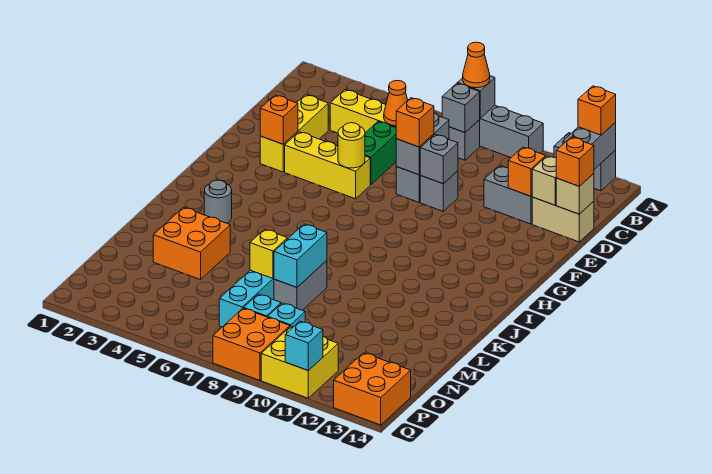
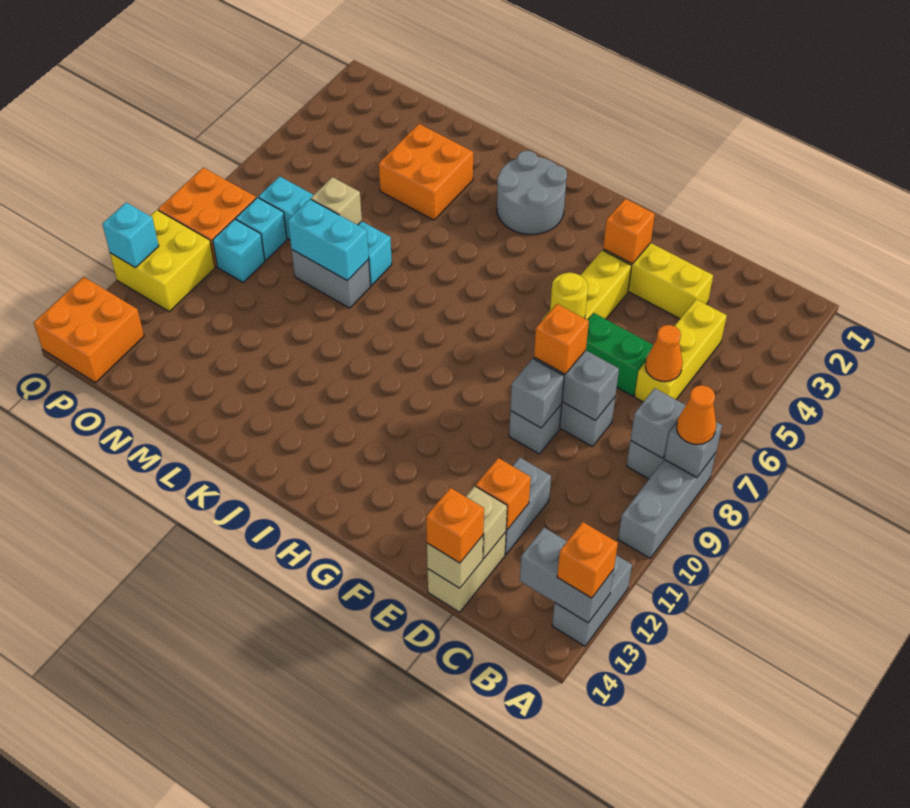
grey 1x1 round brick [204,180,232,223] -> grey 2x2 round brick [497,151,567,235]
yellow 1x1 brick [250,229,287,278] -> tan 1x1 brick [311,177,362,225]

